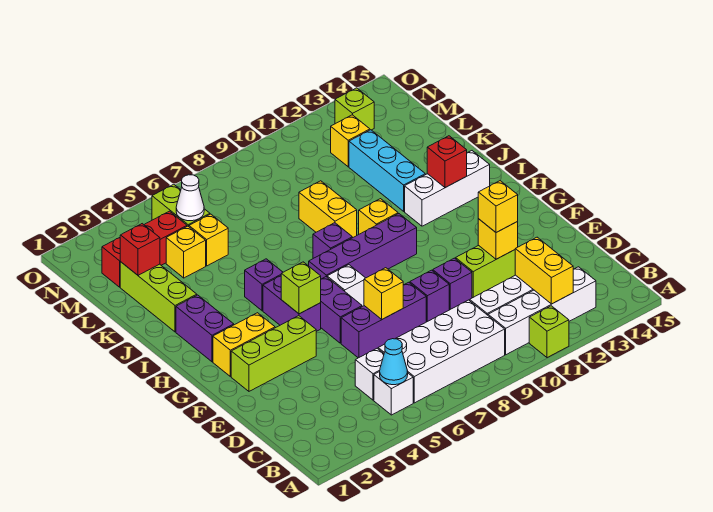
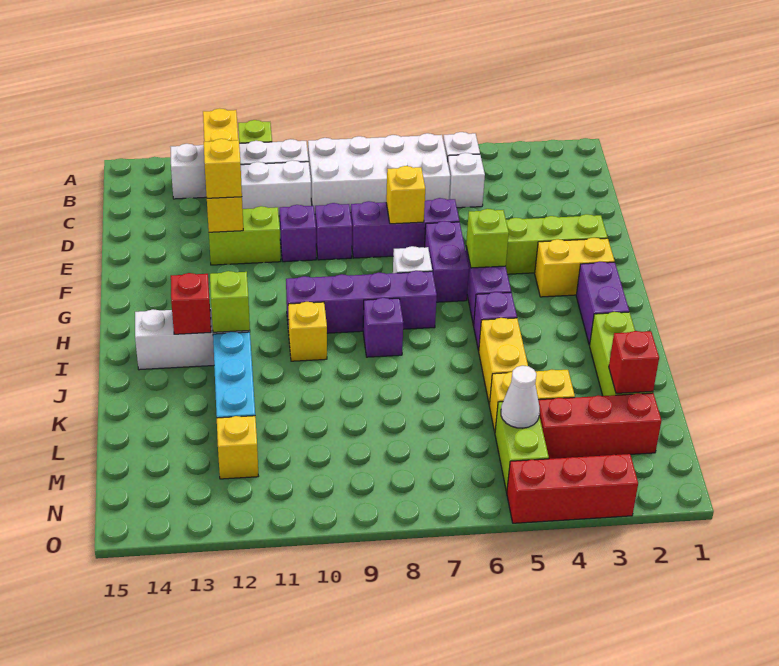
cyan 1x1 cone [380,339,408,385] -> none
yellow 1x2 brick [299,181,357,238] -> yellow 1x2 brick moved to [479,318,528,405]
lime 1x1 brick [335,88,374,130] -> lime 1x1 brick moved to [210,271,250,332]
none -> red 1x3 brick [507,454,638,523]

